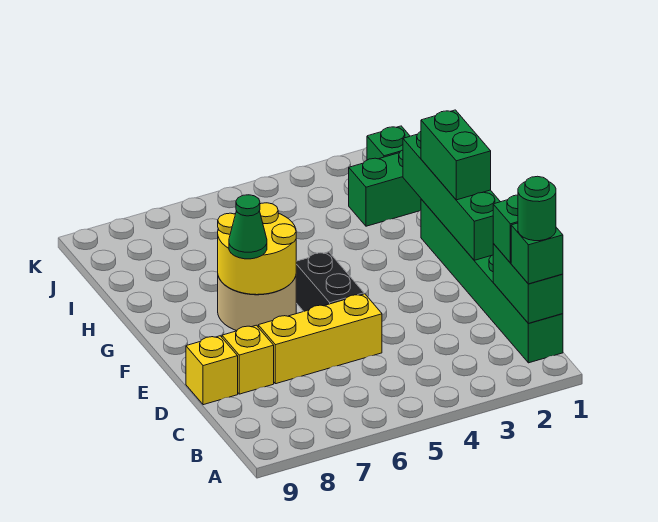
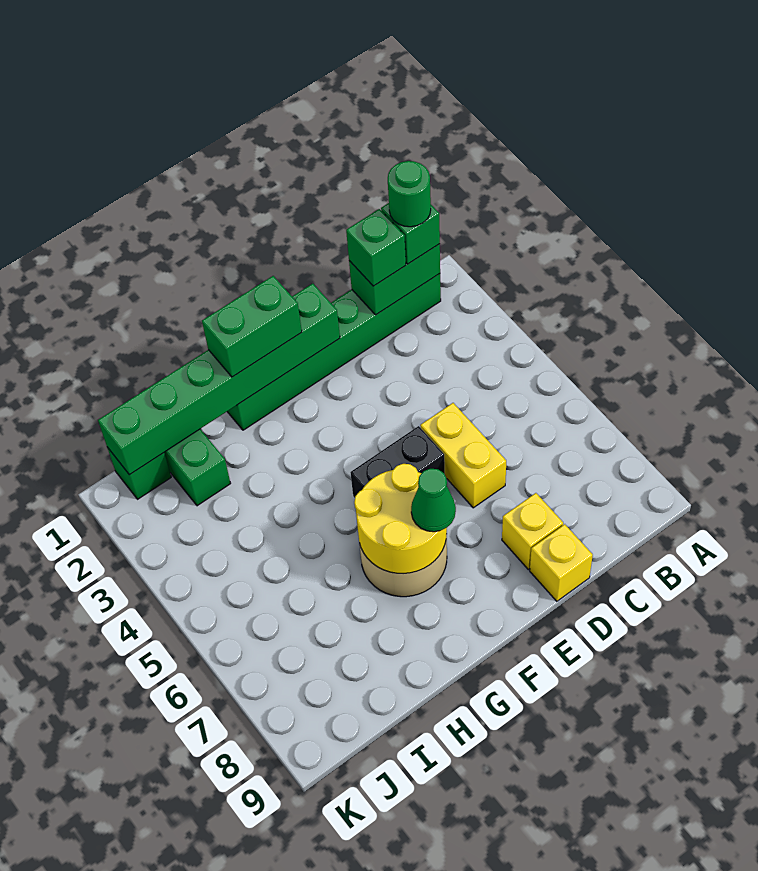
yellow 1x3 brick [258,294,382,384] -> yellow 1x2 brick [420,403,506,508]
green 1x4 brick [403,132,500,260] -> green 1x6 brick [98,284,340,475]

